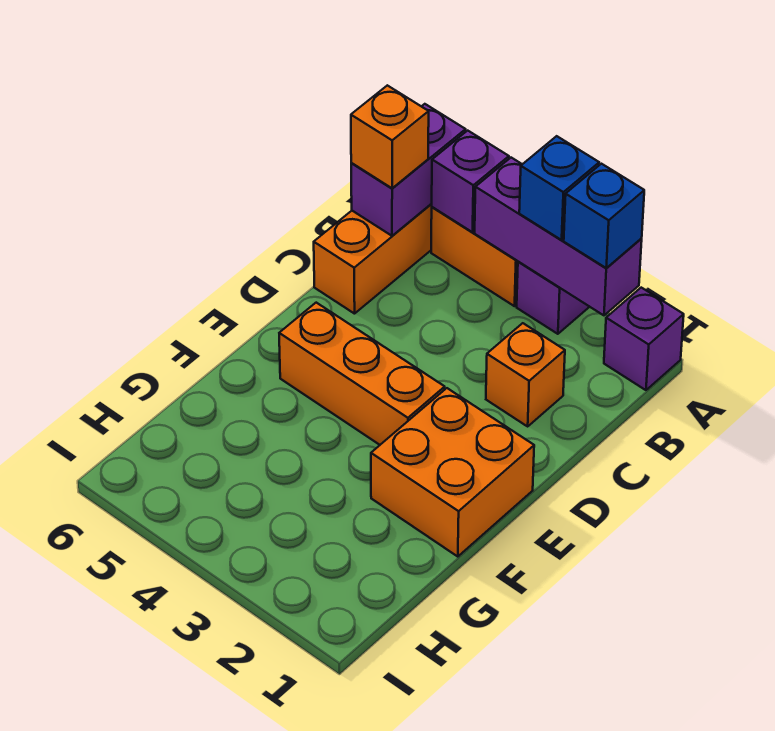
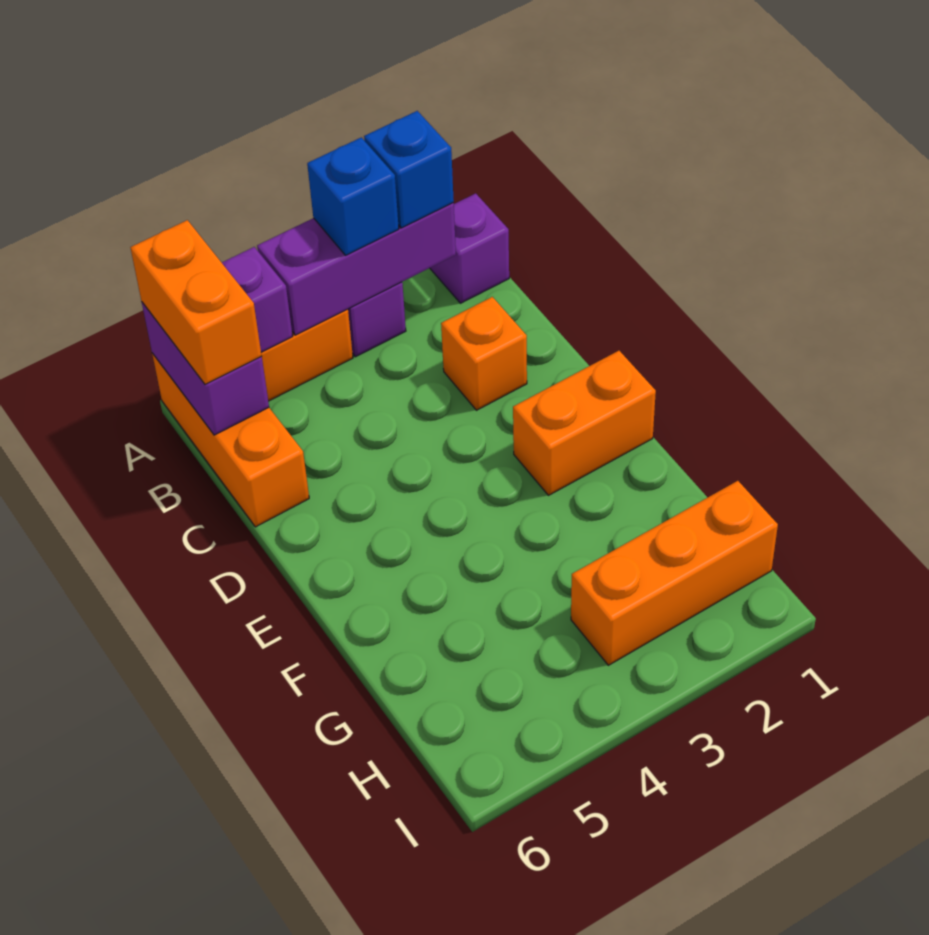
orange 1x1 brick [351,85,429,188] -> orange 1x2 brick [130,220,262,384]
orange 2x2 brick [371,388,534,557] -> orange 1x2 brick [513,351,656,495]
orange 1x3 brick [279,303,445,445] -> orange 1x3 brick moved to [571,481,778,665]

